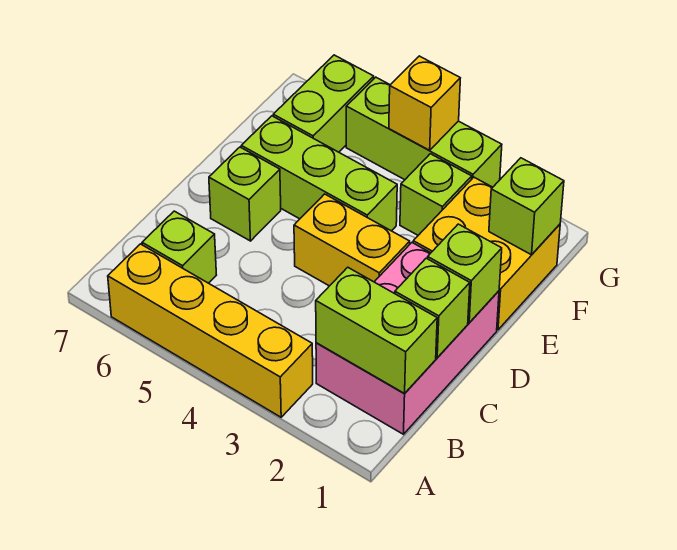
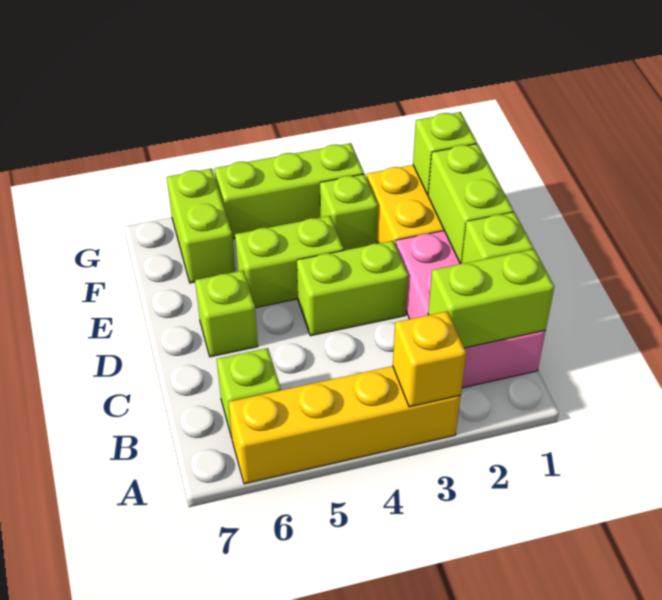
lime 1x1 brick [428,224,502,323] -> lime 1x2 brick [428,144,513,264]
yellow 1x2 brick [294,194,410,286] -> lime 1x2 brick [297,241,408,336]
lime 1x3 brick [241,116,397,231] -> lime 1x2 brick [235,216,344,308]
yellow 1x1 brick [389,56,460,150] -> yellow 1x1 brick moved to [393,311,466,407]

